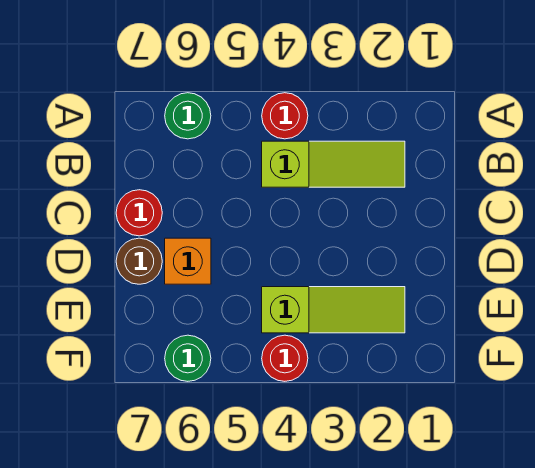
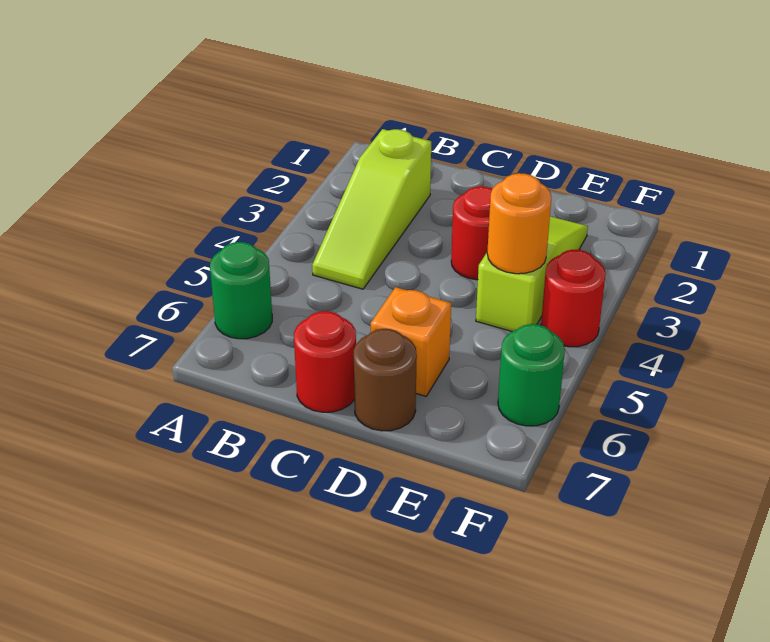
red 1x1 round brick [262,93,308,139] -> red 1x1 round brick moved to [451,186,492,280]
lime 1x3 slope [262,141,405,187] -> lime 1x3 slope turned to [312,129,431,289]
none -> orange 1x1 round brick [487,173,551,274]

